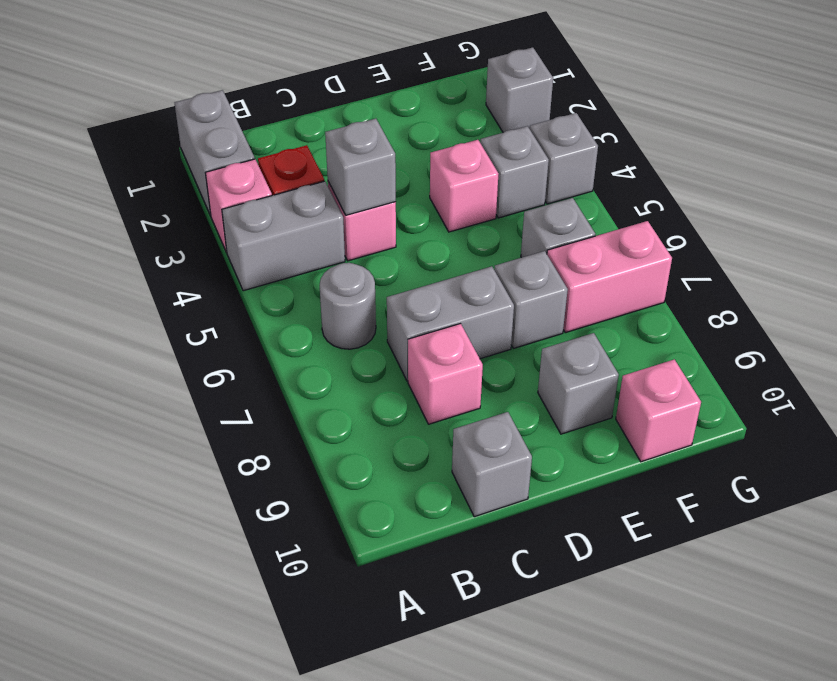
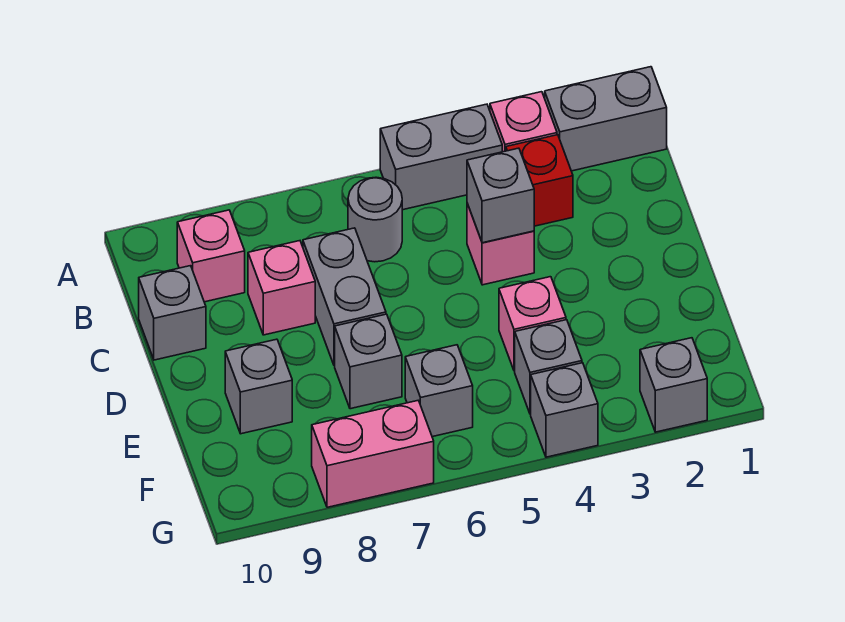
grey 1x2 brick [222,181,345,291] -> grey 1x2 brick turned to [380,104,502,210]
pink 1x2 brick [547,221,672,333] -> pink 1x2 brick turned to [312,401,434,507]
pink 1x1 brick [616,359,701,462] -> pink 1x1 brick moved to [177,210,245,302]

